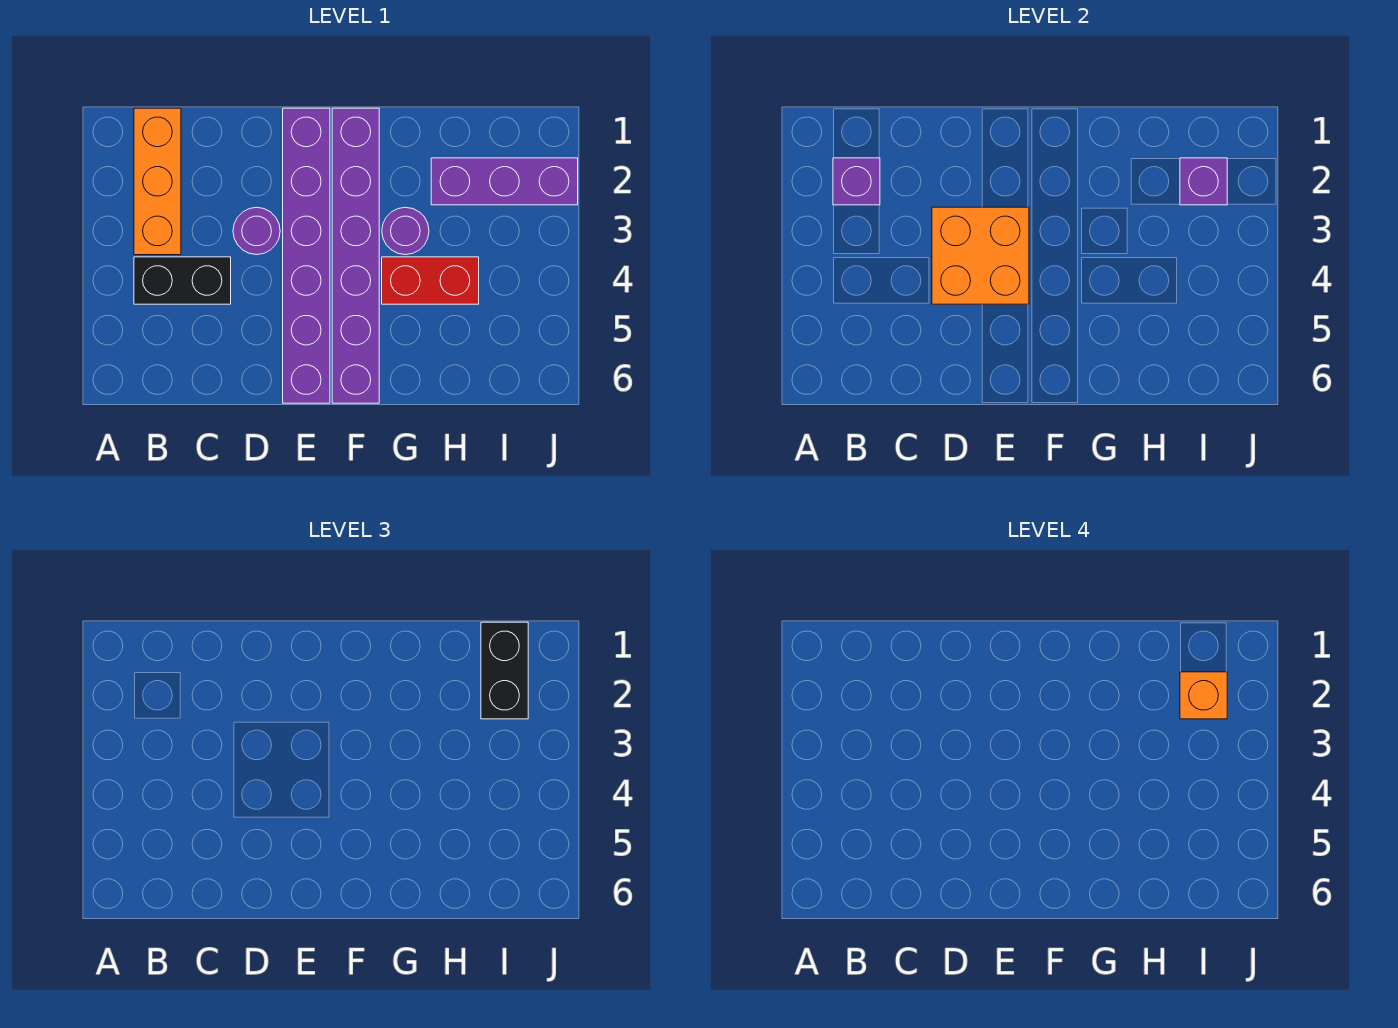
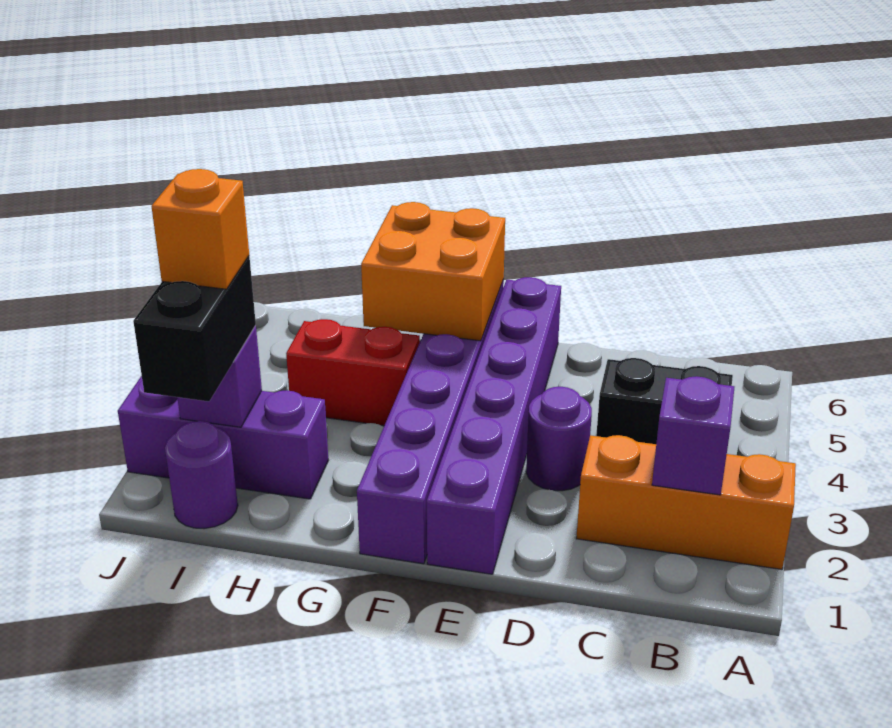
orange 1x3 brick [134,108,181,255] -> orange 1x3 brick turned to [576,435,796,569]
orange 2x2 brick [932,207,1029,304] -> orange 2x2 brick moved to [361,202,505,341]
purple 1x1 round brick [382,207,429,255] -> purple 1x1 round brick moved to [165,421,238,529]

